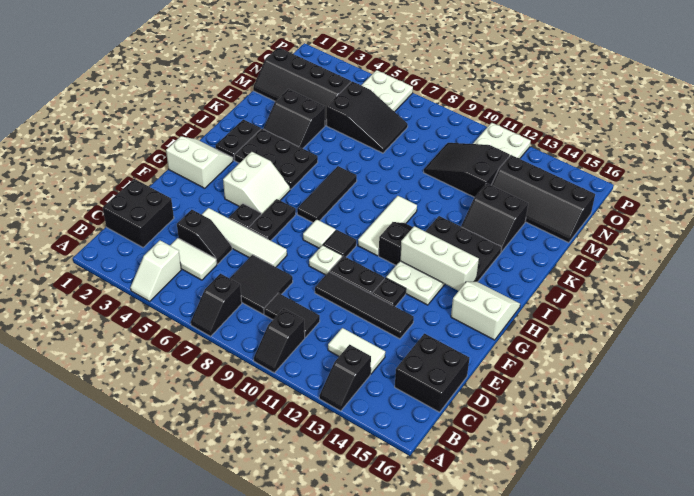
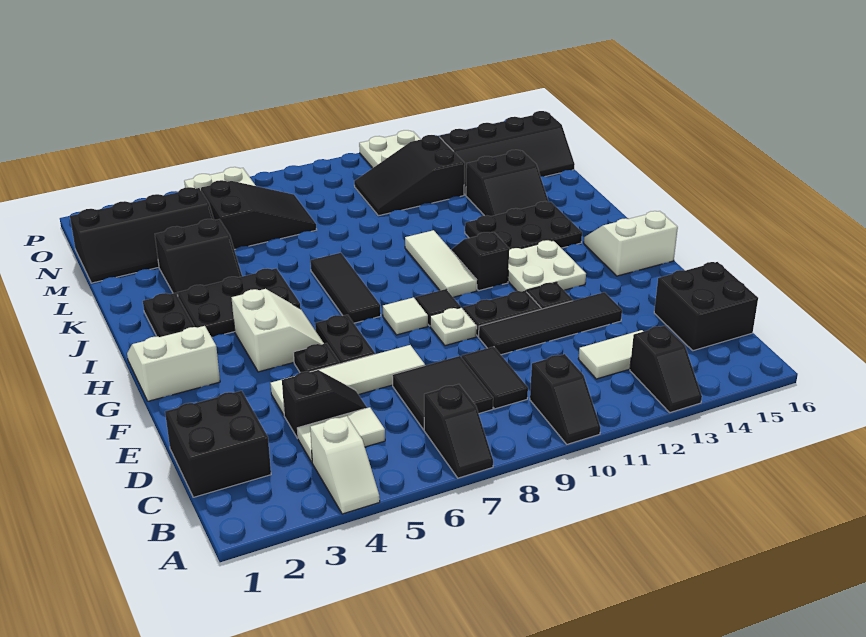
black 1x2 tile [264,293,320,337] -> black 1x2 tile turned to [462,347,528,409]
white 1x3 brick [400,226,479,291] -> none

